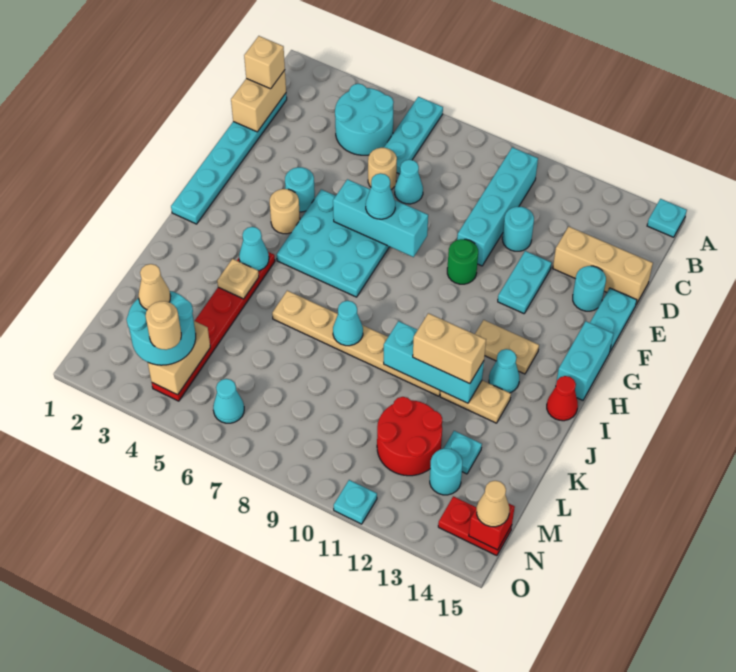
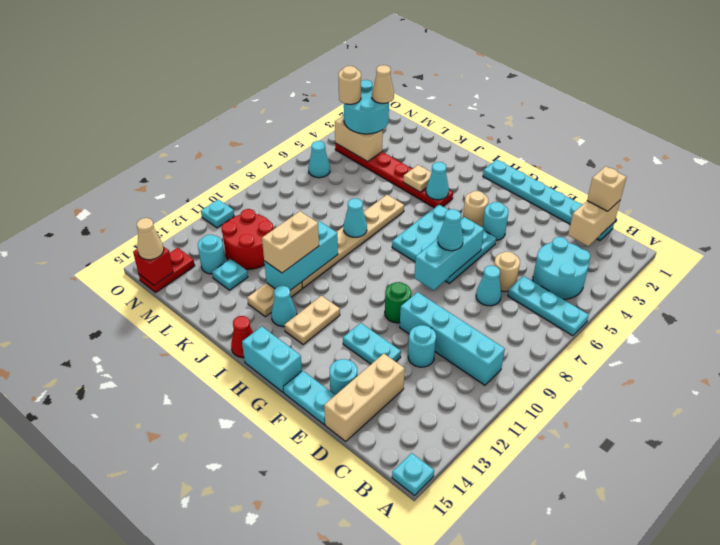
tan 1x2 brick [231,70,286,132] -> tan 1x2 brick turned to [568,201,620,246]

